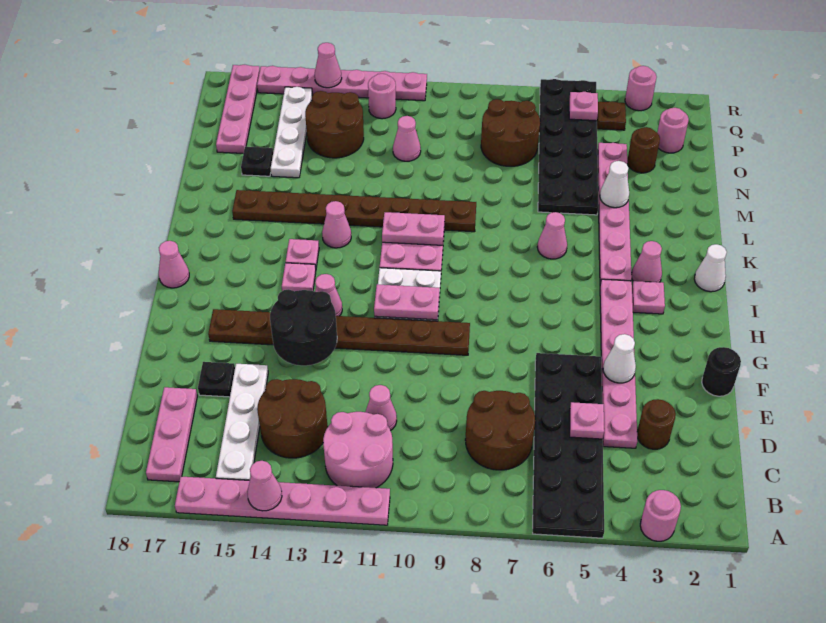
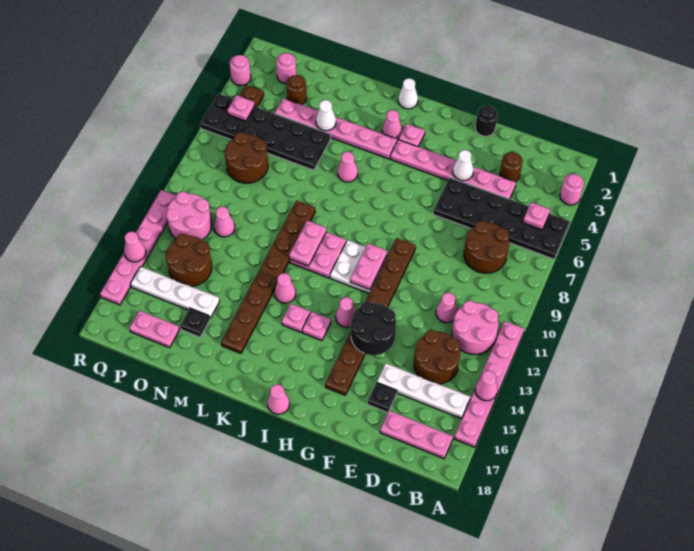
pink 1x1 plate [570,402,604,439] -> pink 1x1 plate moved to [523,202,550,230]
pink 1x4 plate [216,65,260,154] -> pink 1x2 plate [129,311,179,348]
pink 1x1 round brick [368,74,396,119] -> pink 2x2 round brick [166,192,212,240]

